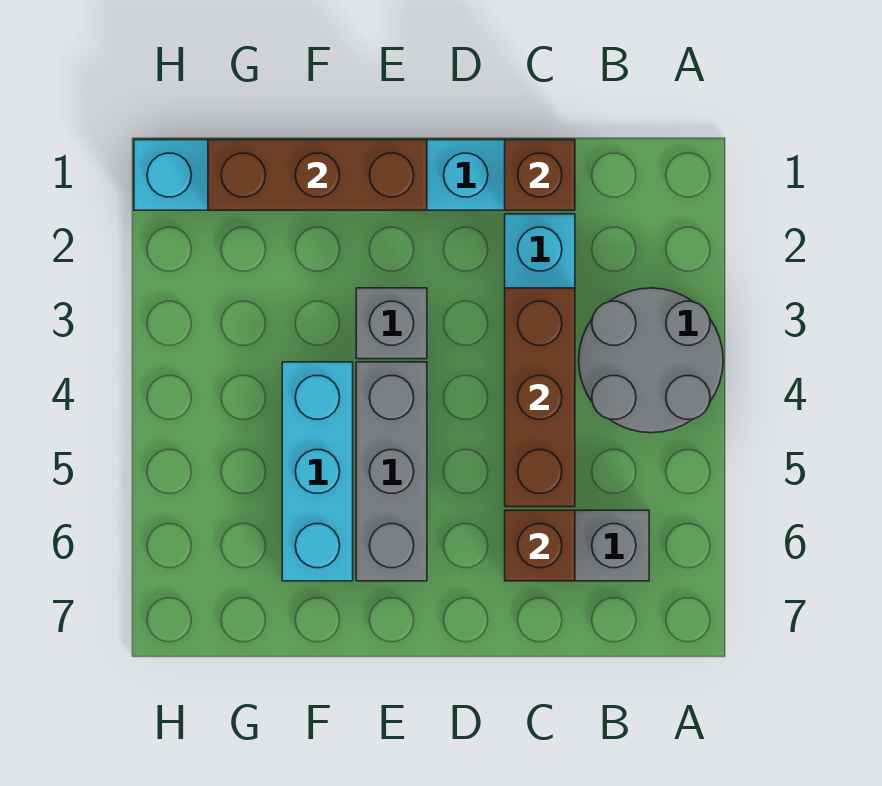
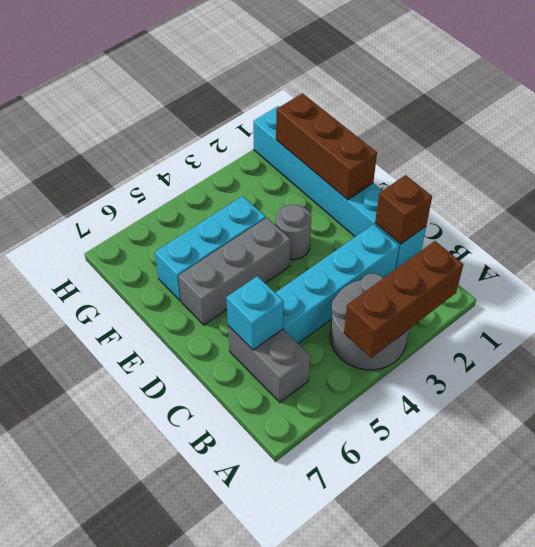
brown 1x3 brick [505,288,575,507] -> brown 1x3 brick moved to [344,241,463,358]
brown 1x1 brick [505,510,575,581] -> cyan 1x1 brick [226,276,284,350]
grey 1x1 brick [356,288,427,359] -> grey 1x1 round brick [276,205,311,260]

